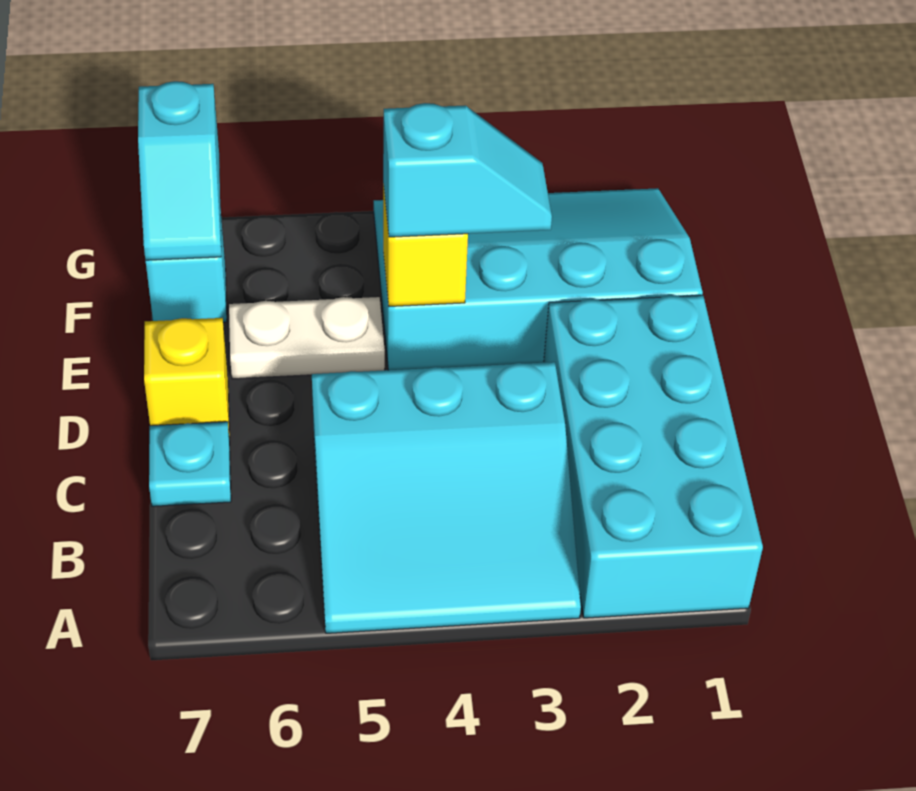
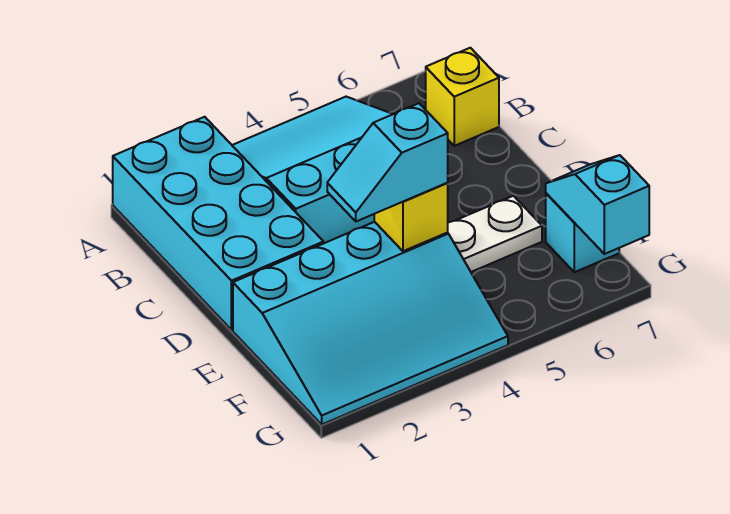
cyan 1x1 plate [149,422,231,506] -> none
yellow 1x1 brick [144,318,229,429] -> yellow 1x1 brick moved to [426,48,499,146]

